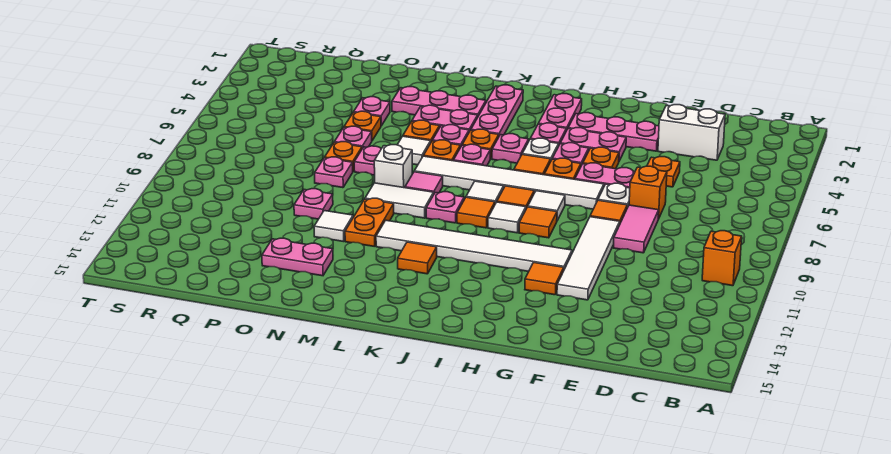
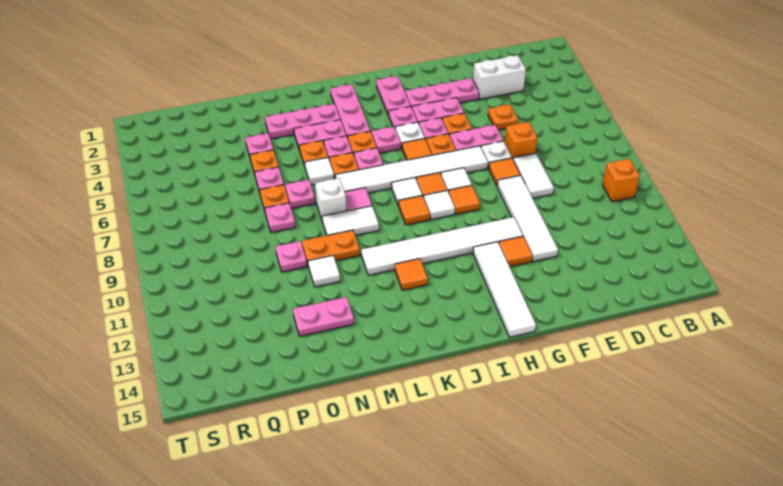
pink 1x2 tile [613,205,659,253] -> white 1x2 tile [513,153,554,198]
none -> white 1x4 tile [473,242,536,337]
pink 1x1 plate [426,192,464,223] -> none
orange 1x2 plate [345,198,394,247] -> orange 1x2 plate turned to [302,230,360,264]

